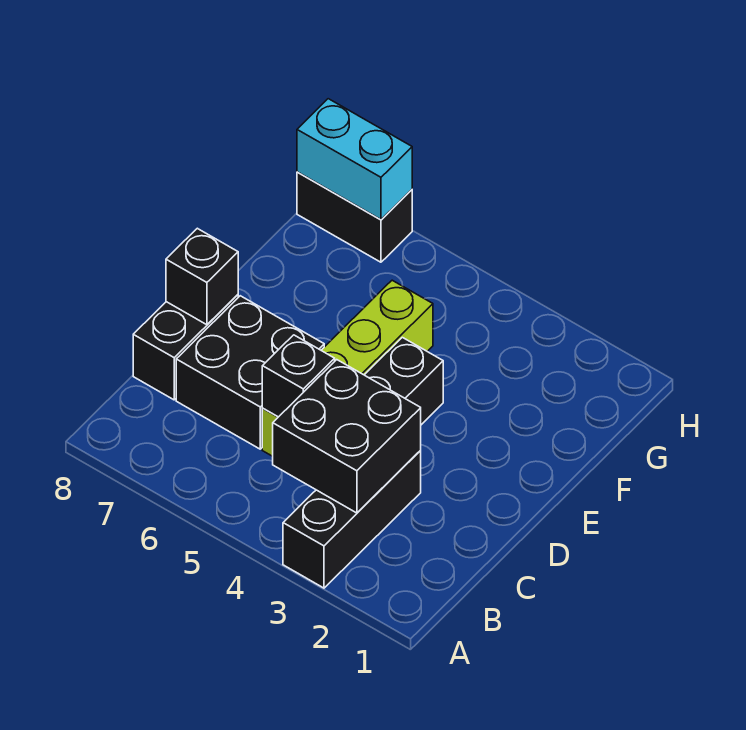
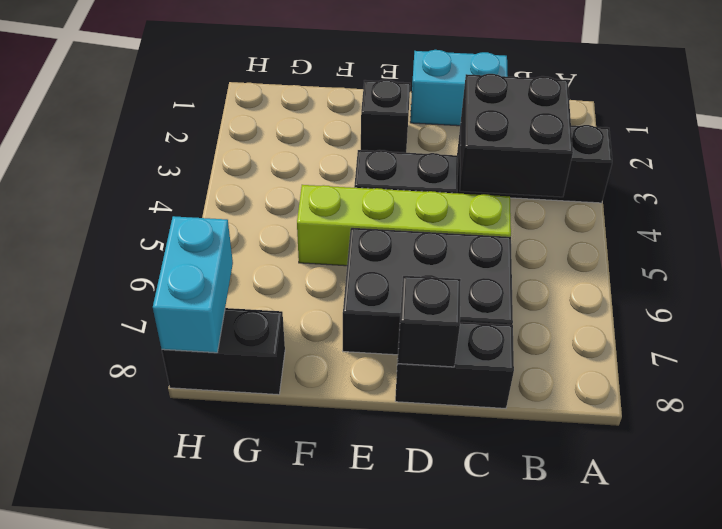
none -> cyan 1x2 brick [410,50,508,126]
black 1x1 brick [262,335,335,417] -> black 1x1 brick moved to [361,80,410,153]
black 2x2 brick [176,296,324,449] -> black 2x3 brick [343,228,513,355]
black 1x2 brick [297,172,412,262] -> black 1x2 brick turned to [162,308,285,395]

